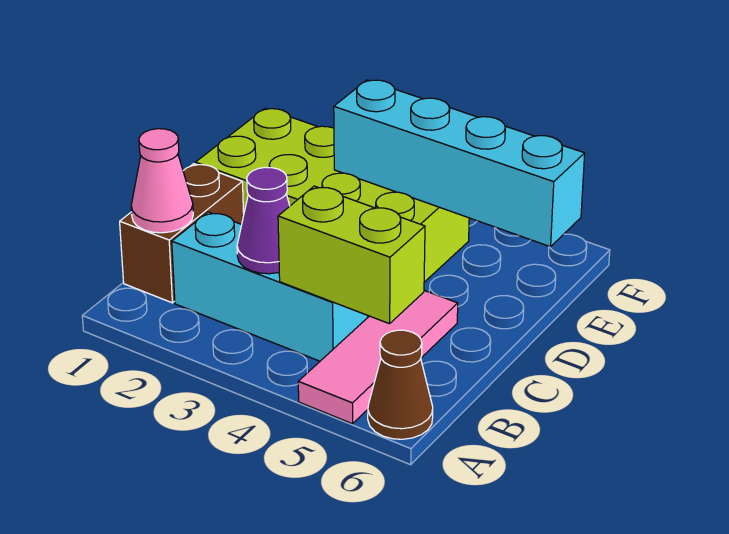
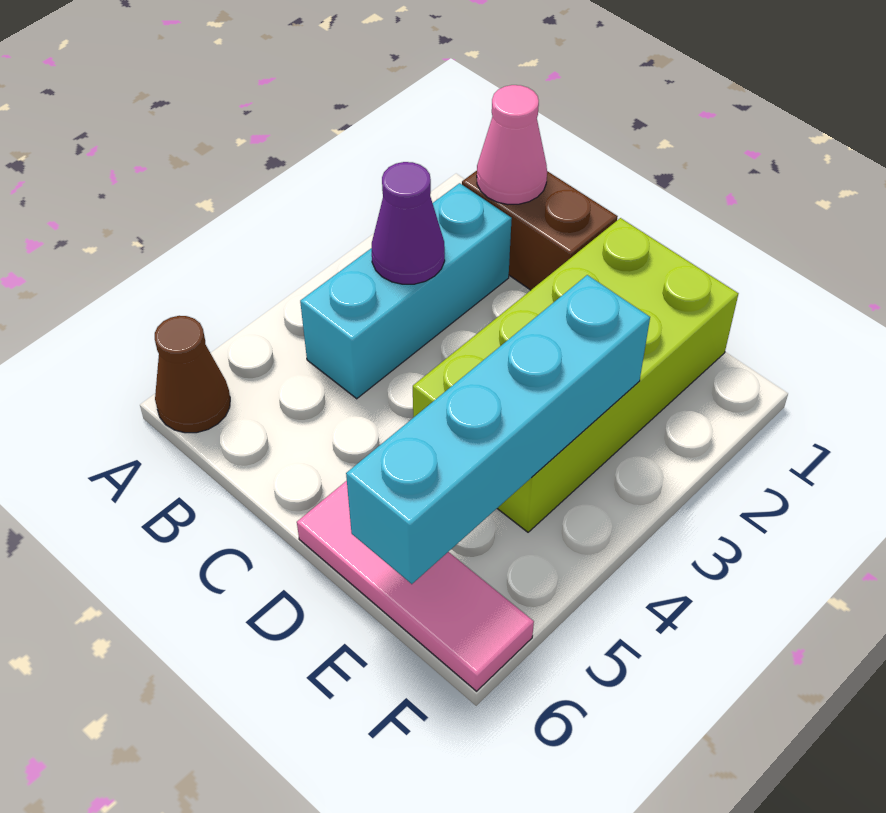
pink 1x3 tile [298,291,458,424] -> pink 1x3 tile moved to [297,481,534,691]
lime 1x2 brick [278,186,425,324] -> none

